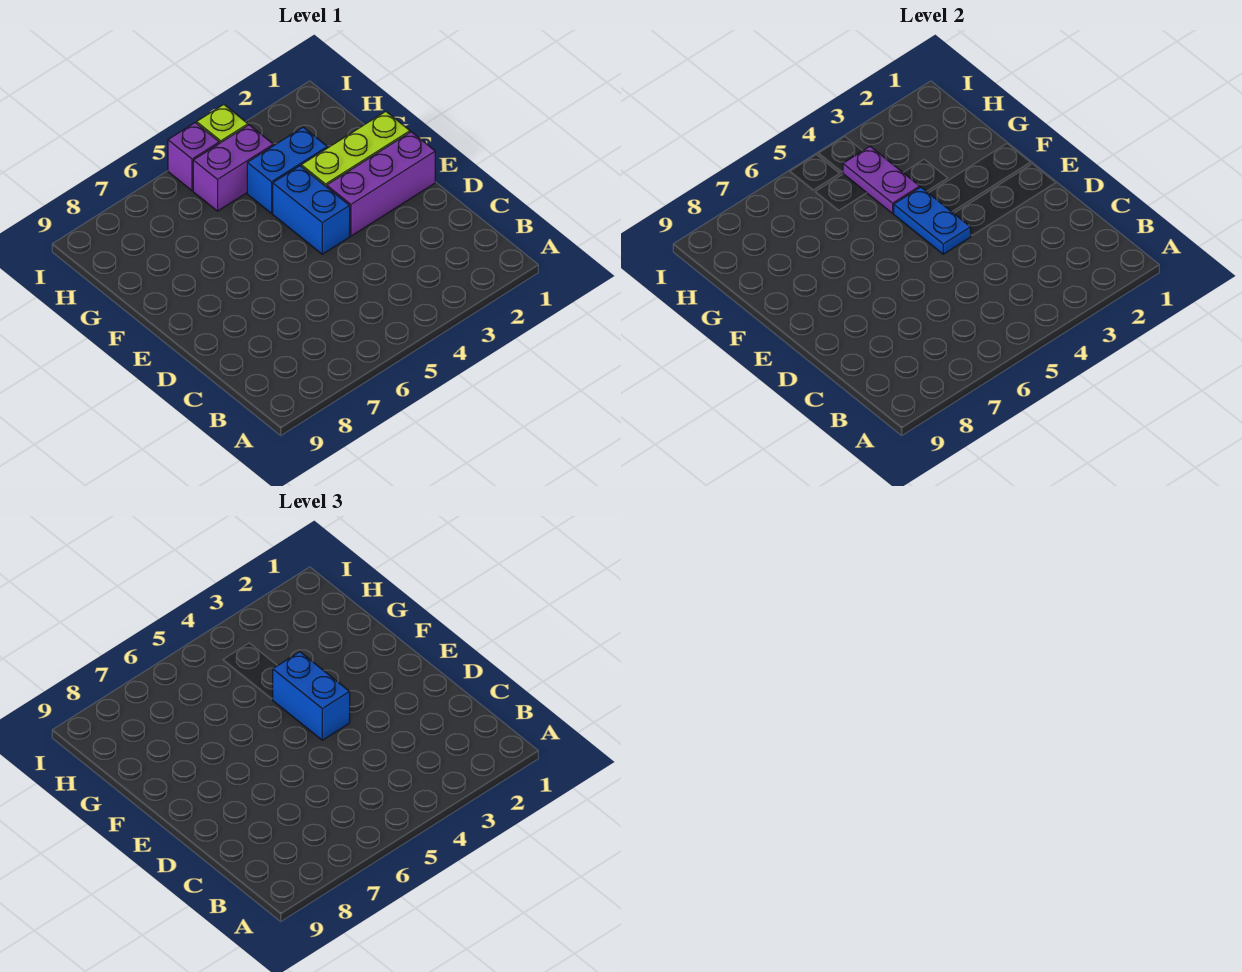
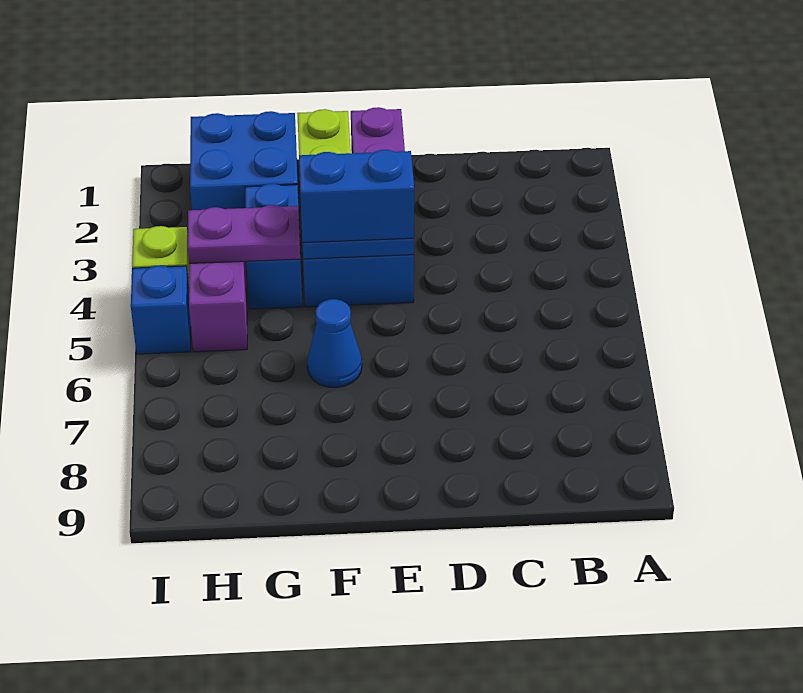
none -> blue 1x1 cone [307,299,362,388]
none -> blue 2x2 brick [190,111,299,210]
purple 1x1 brick [168,123,219,191] -> blue 1x1 brick [131,266,191,354]

